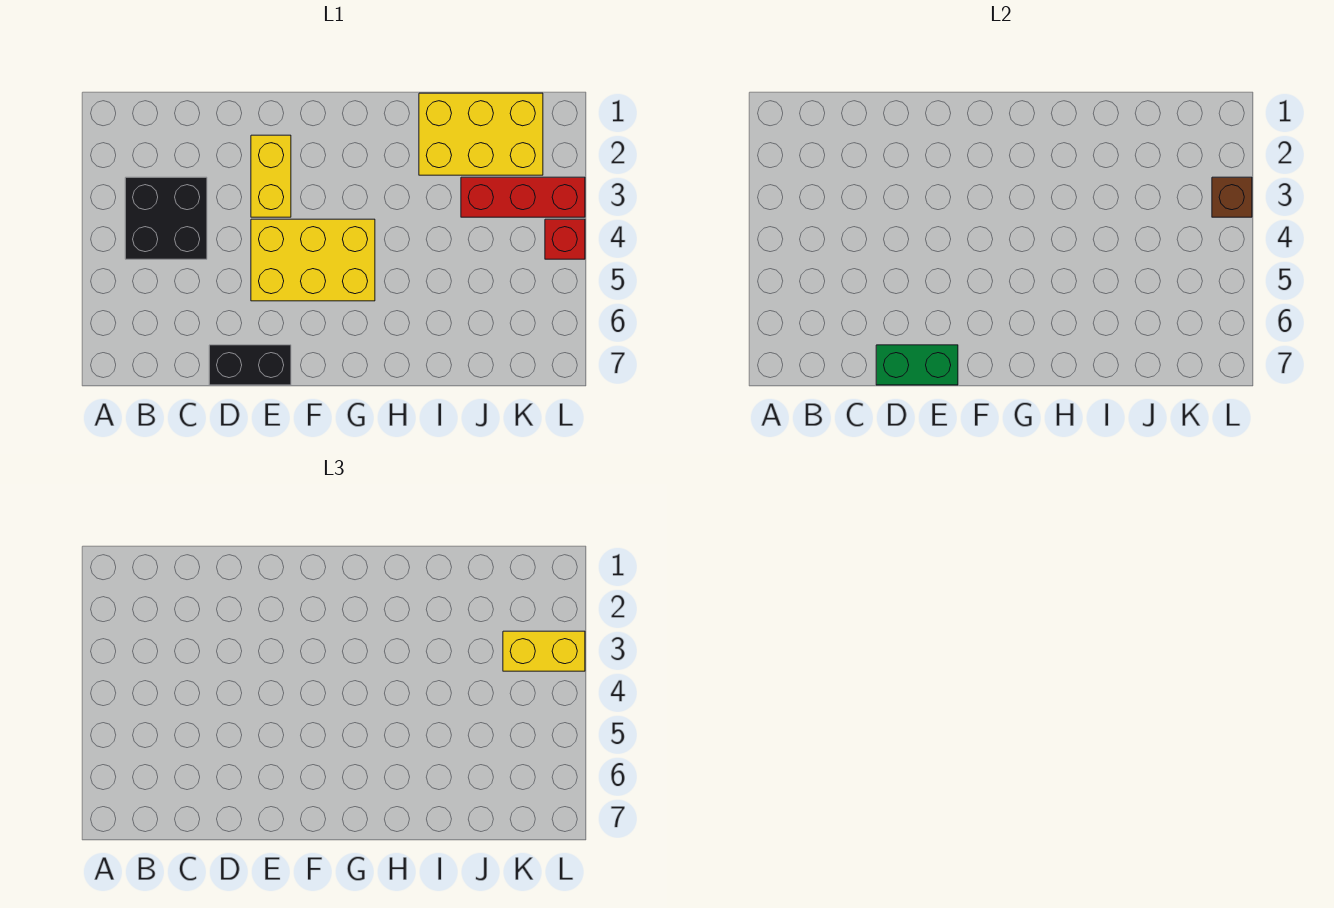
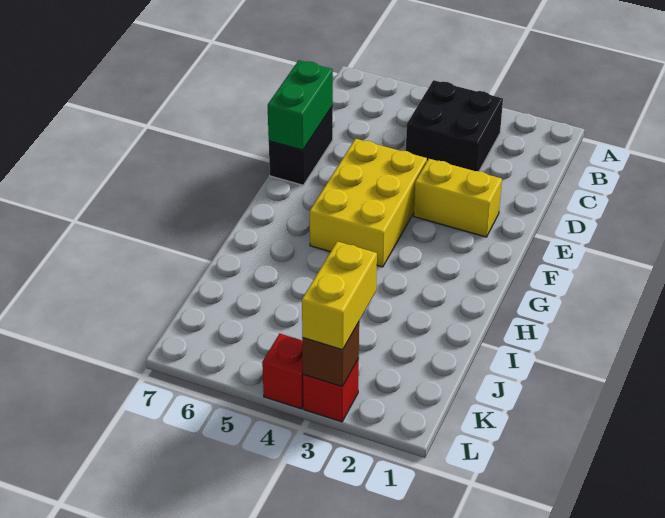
yellow 2x3 brick [419,93,543,175] -> none
red 1x3 brick [461,177,585,217] -> red 1x1 brick [303,359,359,422]

